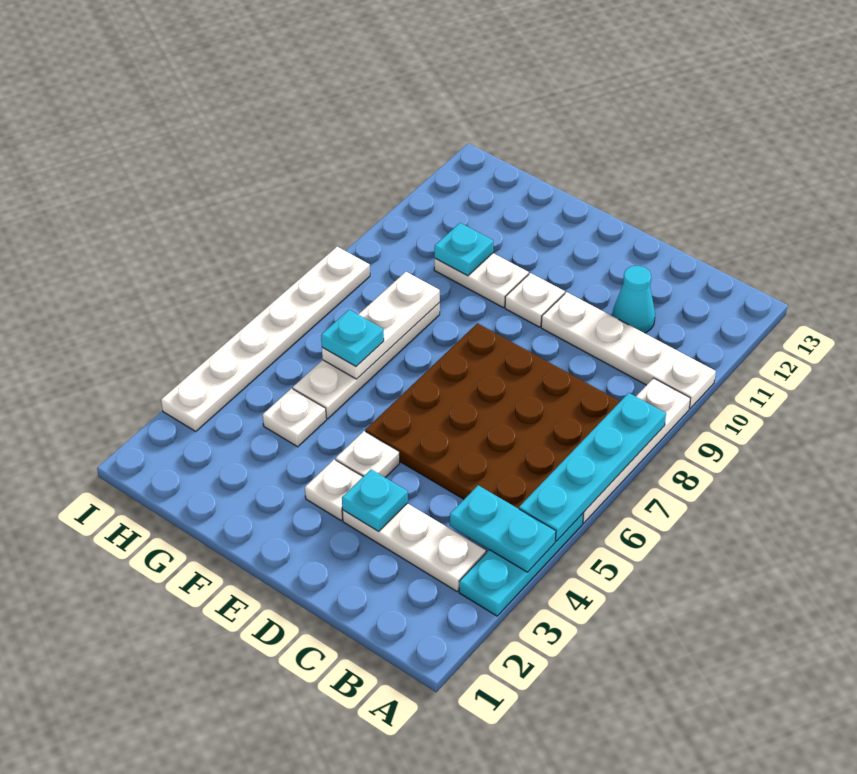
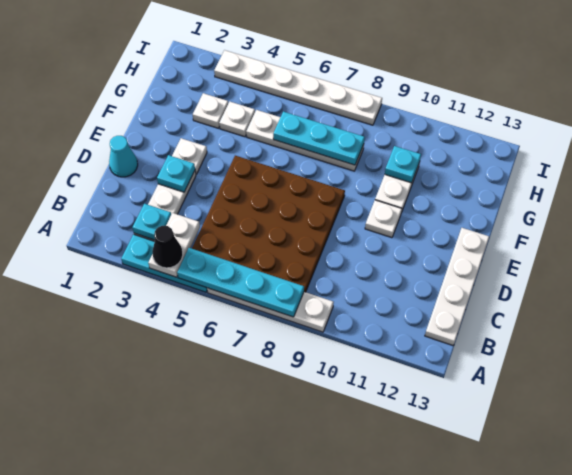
cyan 1x2 plate [450,485,556,572] -> white 1x2 plate [148,213,200,277]
none -> black 1x1 cone [152,226,183,268]
white 1x4 plate [541,292,716,408] -> white 1x4 plate moved to [425,228,489,345]
cyan 1x1 cone [612,266,655,333] -> cyan 1x1 cone moved to [109,136,138,177]
white 1x1 plate [336,431,400,477] -> white 1x1 plate moved to [193,93,228,128]
white 1x3 plate [322,272,440,379] -> cyan 1x3 plate [273,112,365,165]
cyan 1x1 plate [321,310,384,366] -> cyan 1x1 plate moved to [132,204,171,240]

